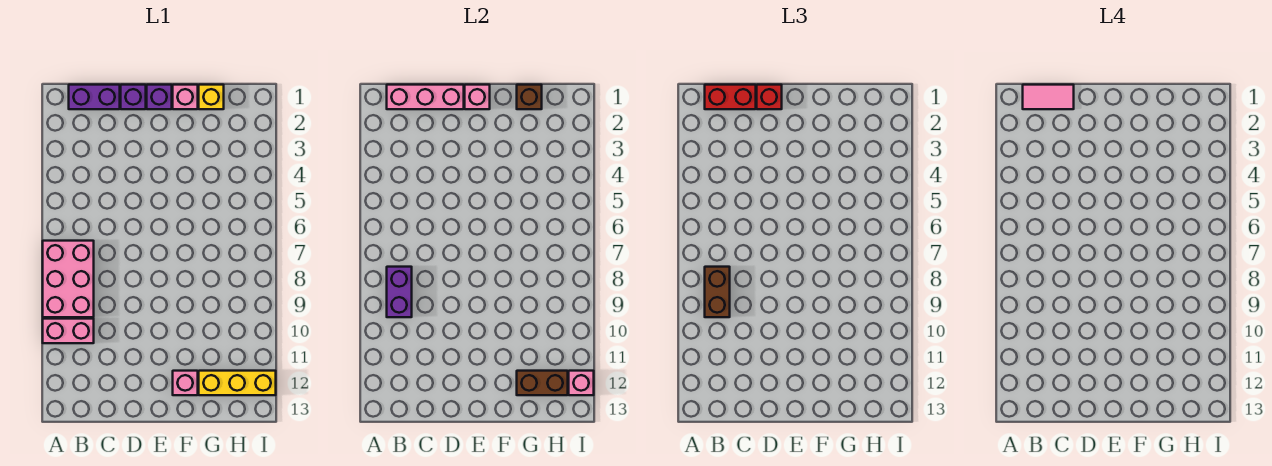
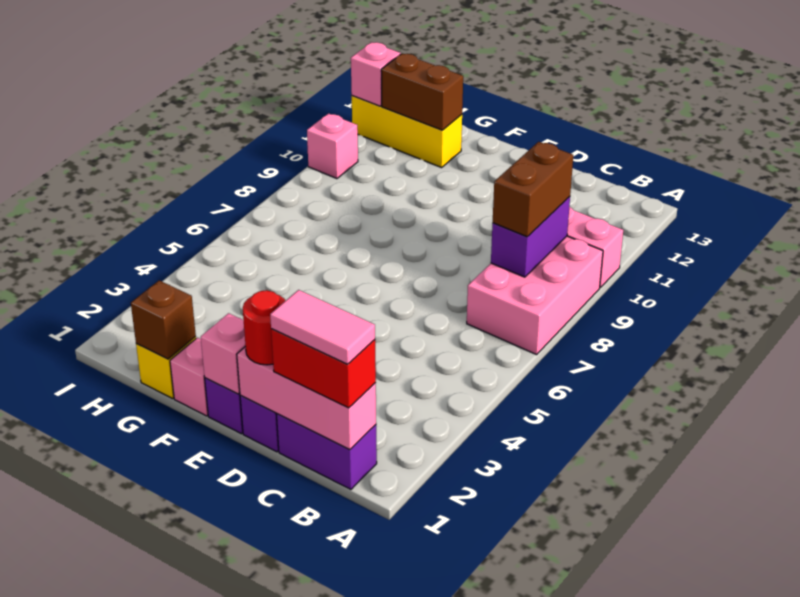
red 1x1 brick [757,85,782,109] -> red 1x1 round brick [243,290,286,365]
pink 1x1 brick [173,371,198,395] -> pink 1x1 brick moved to [307,114,358,179]

